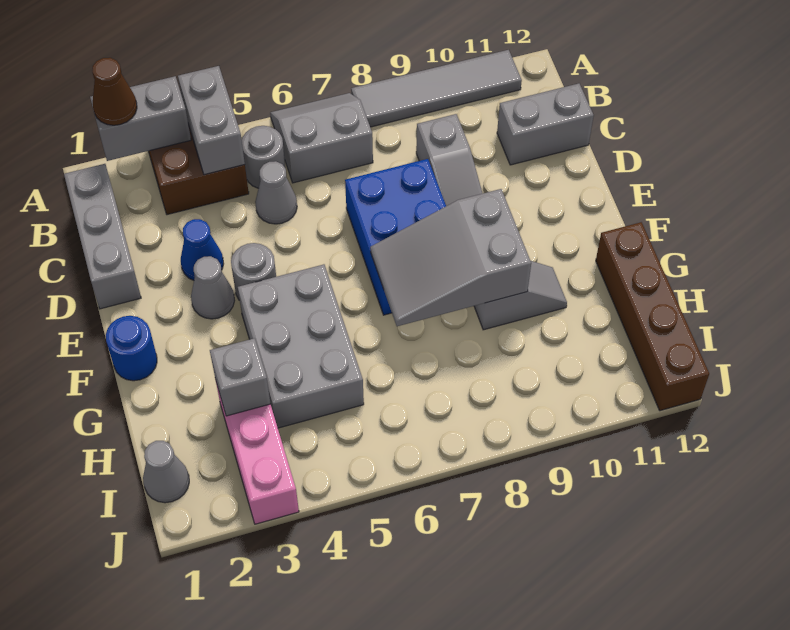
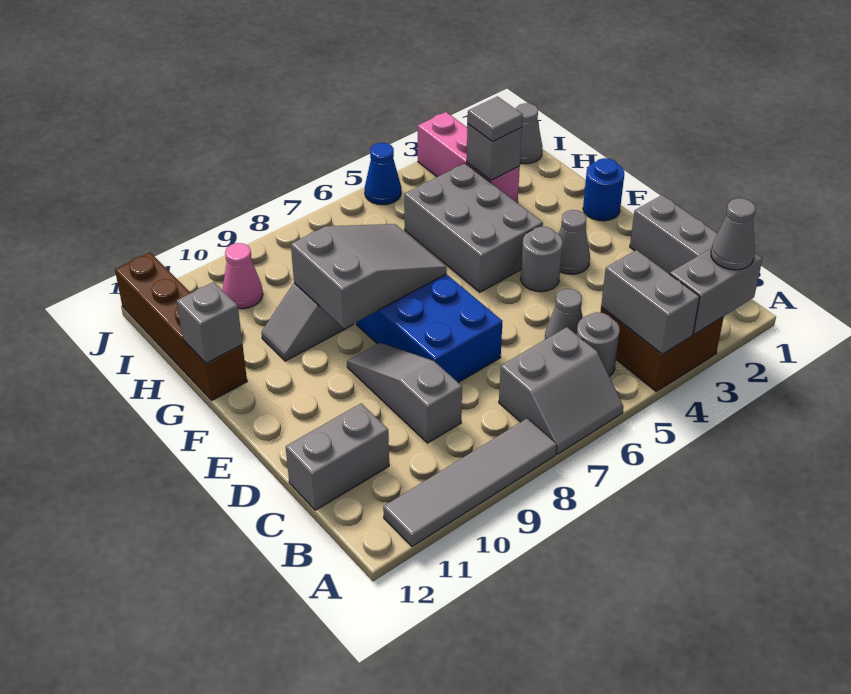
brown 1x1 cone [92,58,137,125] -> grey 1x1 cone [711,198,755,270]
blue 1x1 cone [181,219,224,280] -> blue 1x1 cone moved to [365,143,401,205]
none -> grey 1x1 brick [177,282,242,363]
none -> grey 1x1 tile [468,96,523,141]
none -> pink 1x1 cone [223,243,263,309]

